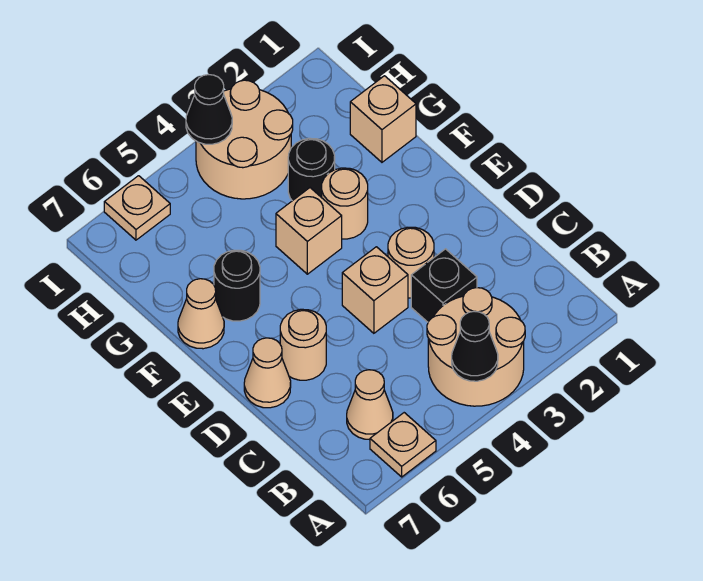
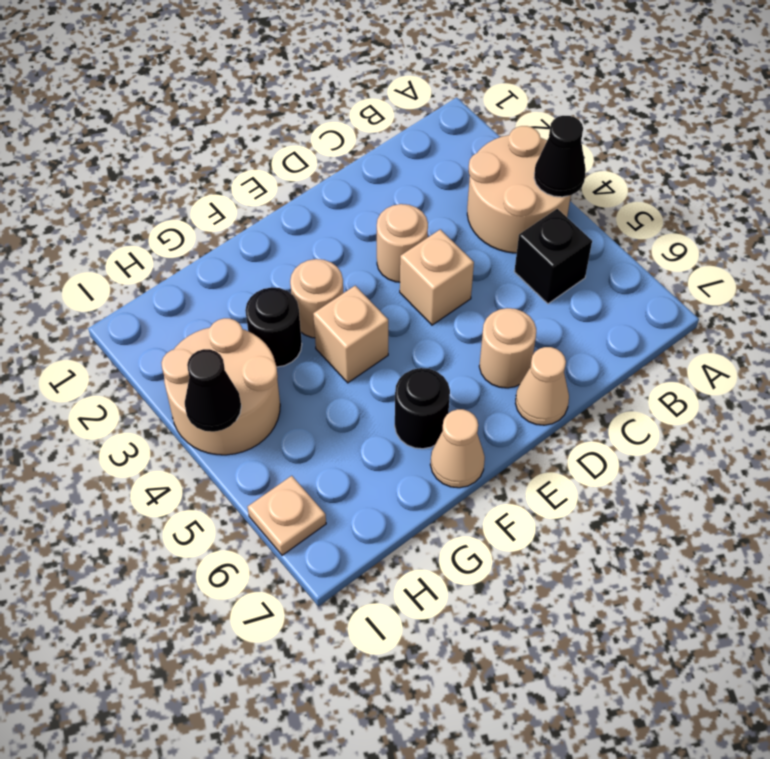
tan 1x1 plate [370,413,436,477] -> none
tan 1x1 cone [347,370,393,440] -> none
black 1x1 brick [411,249,477,322] -> black 1x1 brick moved to [514,209,592,304]
tan 1x1 brick [350,76,416,162] -> none

